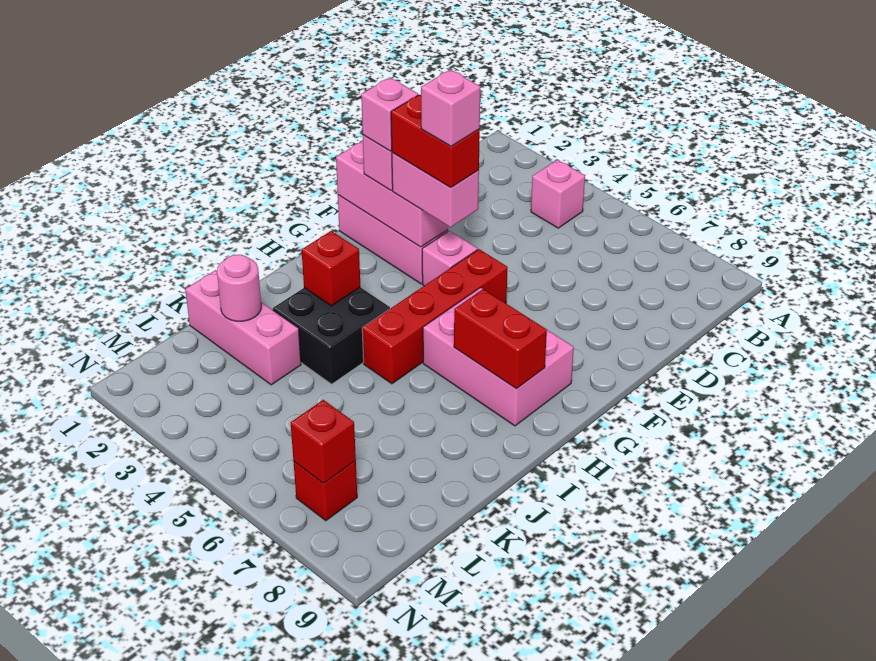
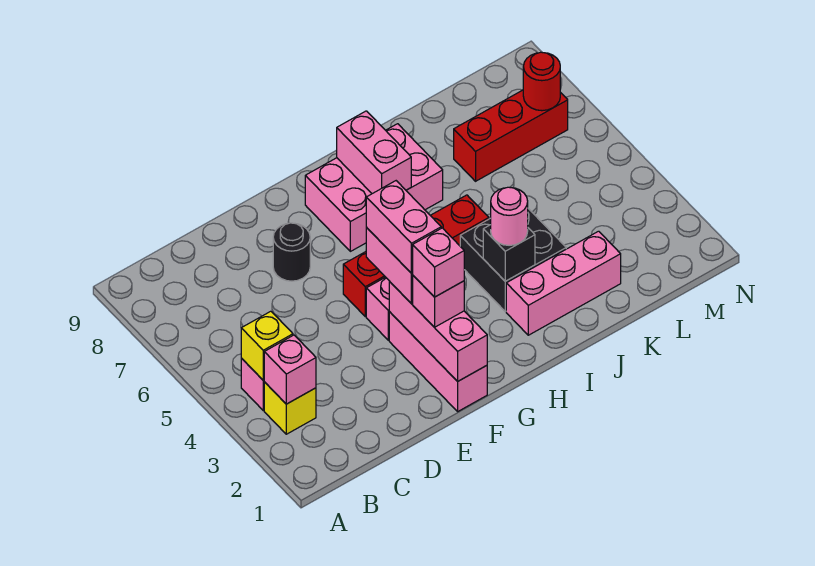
none -> yellow 1x1 brick [264,382,316,434]
none -> yellow 1x1 brick [241,311,293,380]
none -> black 1x1 round brick [273,223,310,281]
red 1x2 brick [391,95,480,188] -> pink 1x2 brick [366,181,441,273]
pink 1x1 brick [421,69,480,146] -> pink 1x1 brick moved to [264,335,316,404]
pink 2x3 brick [423,287,574,426] -> pink 2x3 brick turned to [305,124,443,251]
red 1x2 brick [454,289,547,389] -> pink 1x2 brick [337,111,411,194]
red 1x1 brick [302,231,360,306] -> black 1x1 brick [483,225,535,281]
pink 1x3 brick [185,270,301,385] -> pink 1x3 brick turned to [506,231,621,335]
pink 1x1 round brick [217,255,261,321] -> pink 1x1 round brick moved to [491,187,528,245]
red 1x1 brick [294,460,357,521] -> red 1x3 brick [454,90,568,181]
red 1x1 brick [291,400,356,484] -> red 1x1 round brick [523,52,560,111]

